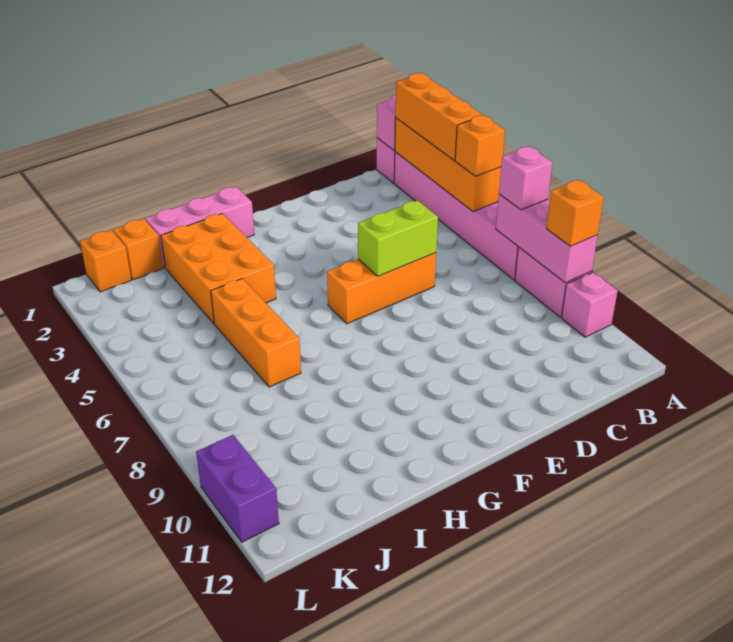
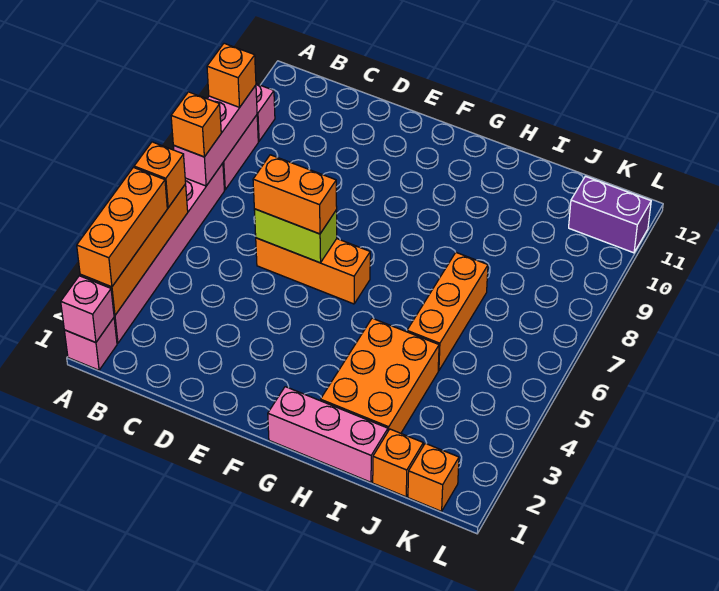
pink 1x1 brick [499,147,552,210] -> orange 1x1 brick [171,92,221,157]
none -> orange 1x2 brick [253,155,337,234]
purple 1x2 brick [196,435,279,542] -> purple 1x2 brick turned to [569,176,651,253]

